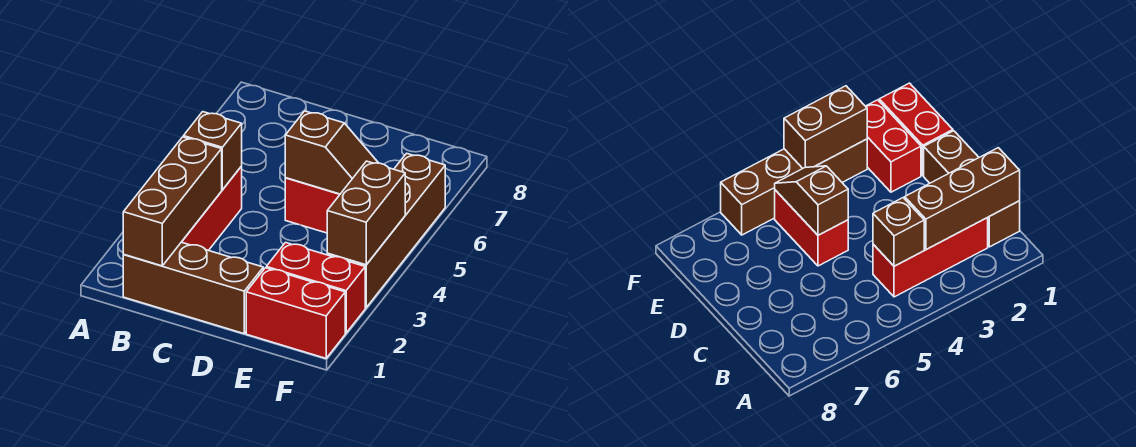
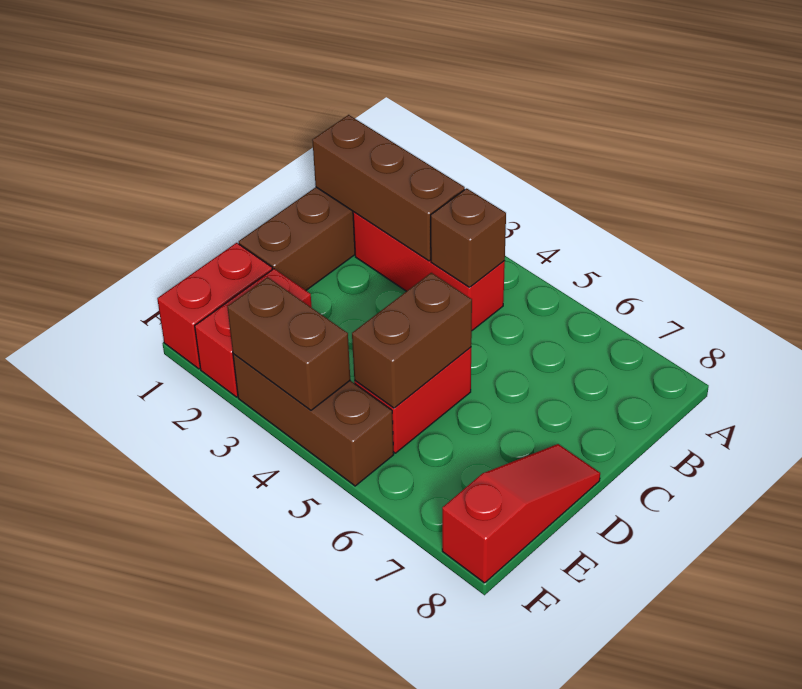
brown 1x2 slope [285,111,378,194] -> brown 1x2 brick [352,273,472,408]
none -> red 1x3 slope [442,444,600,583]
brown 1x4 brick [327,153,445,308] -> brown 1x3 brick [233,354,394,486]

